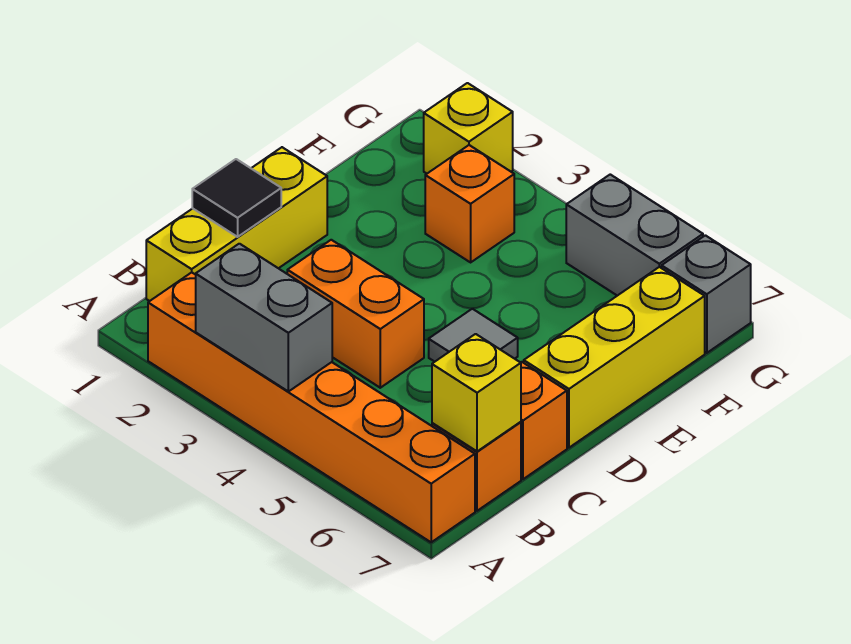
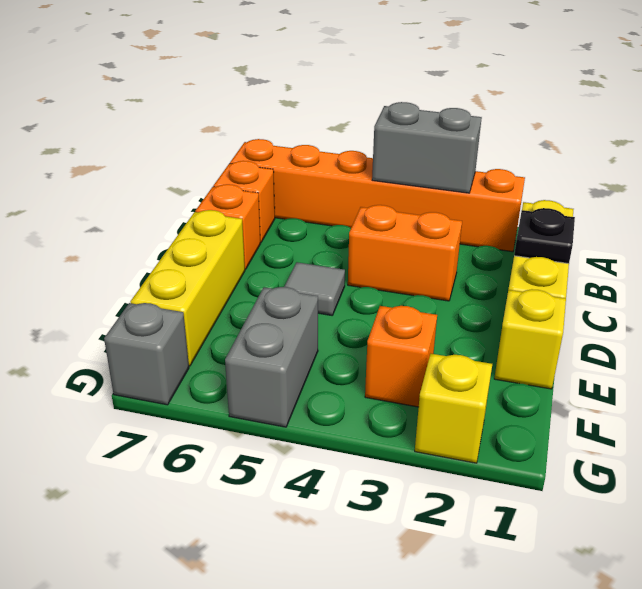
yellow 1x1 brick [432,334,521,451] -> yellow 1x1 brick moved to [494,289,566,389]
black 1x1 tile [192,159,281,237] -> black 1x1 plate [514,208,575,264]
grey 1x2 brick [566,174,703,296] -> grey 1x2 brick turned to [225,287,318,427]

